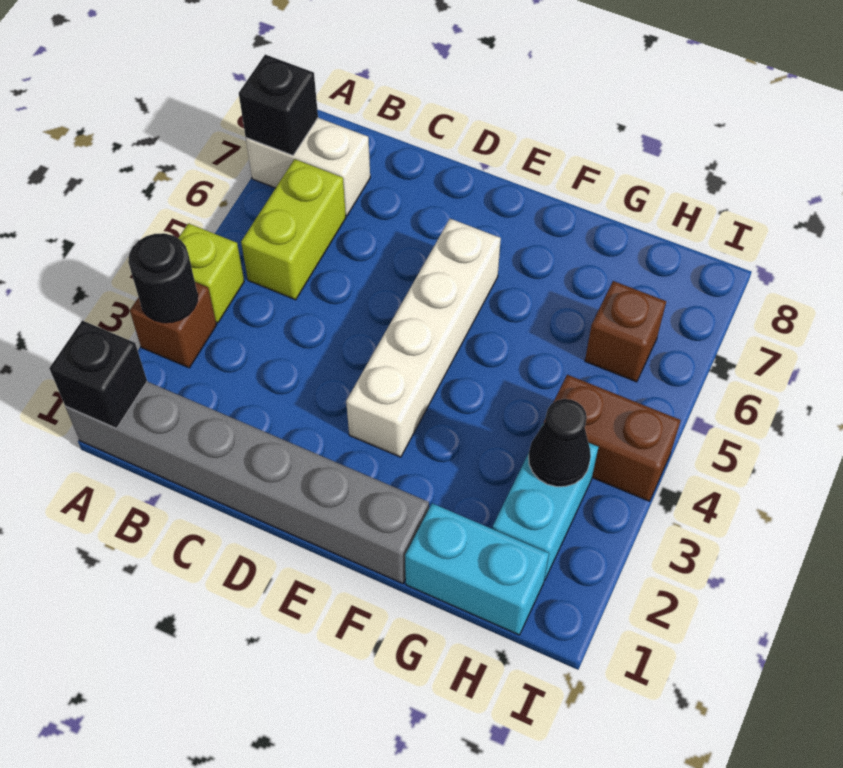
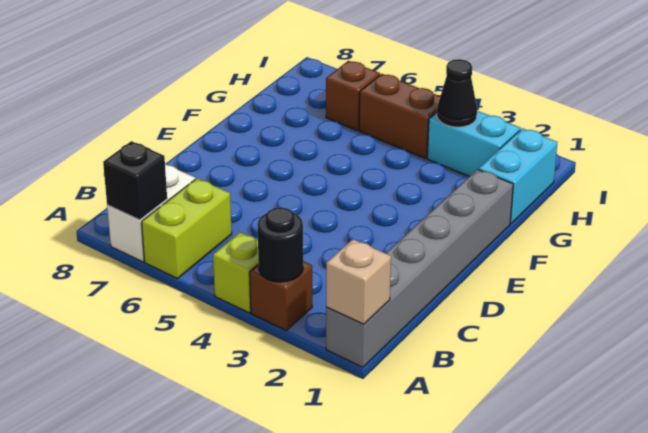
black 1x1 brick [49,321,147,428] -> tan 1x1 brick [326,239,391,324]
lime 1x2 brick [241,159,346,300] -> lime 1x2 brick turned to [142,178,232,279]
white 1x4 brick [346,219,501,457] -> none
brown 1x2 brick [544,375,681,501] -> brown 1x2 brick turned to [359,74,440,158]

